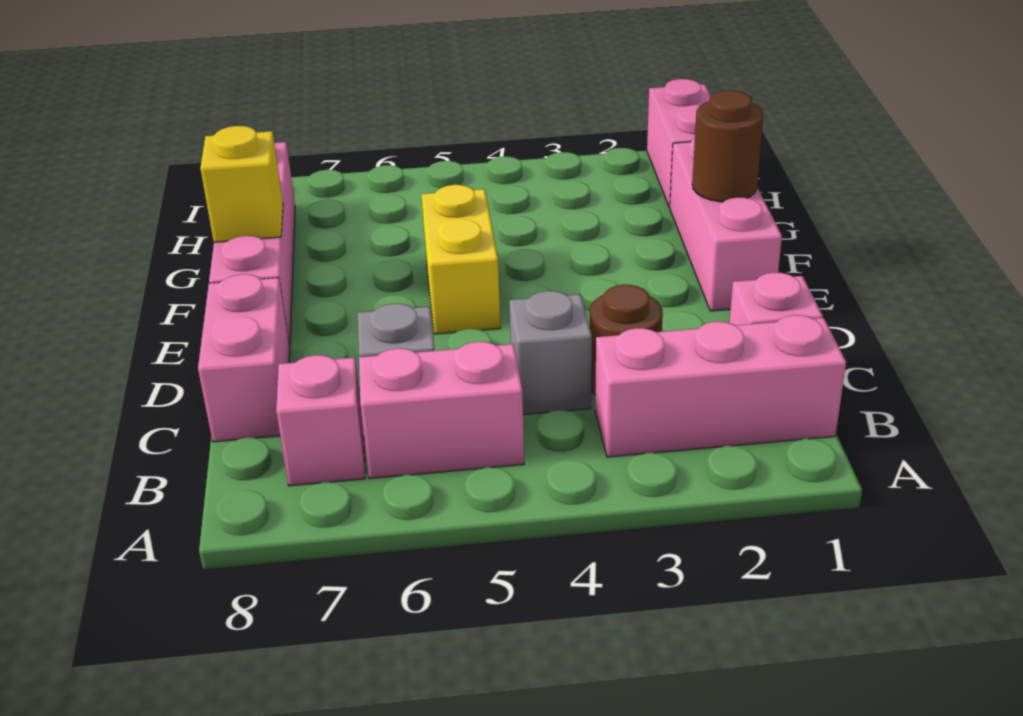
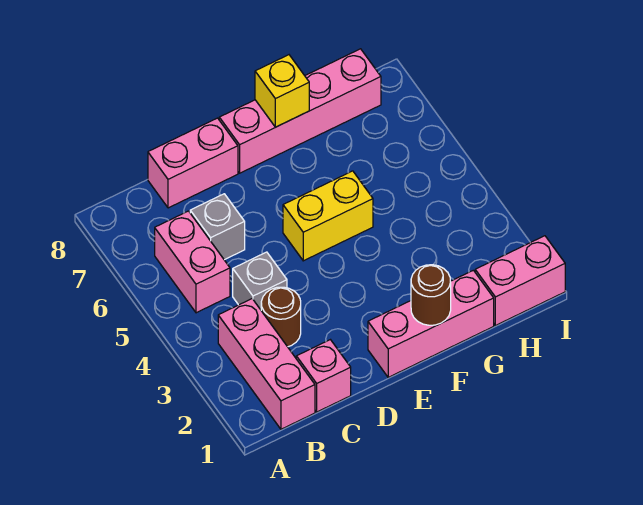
pink 1x1 brick [276,355,365,486] -> none

